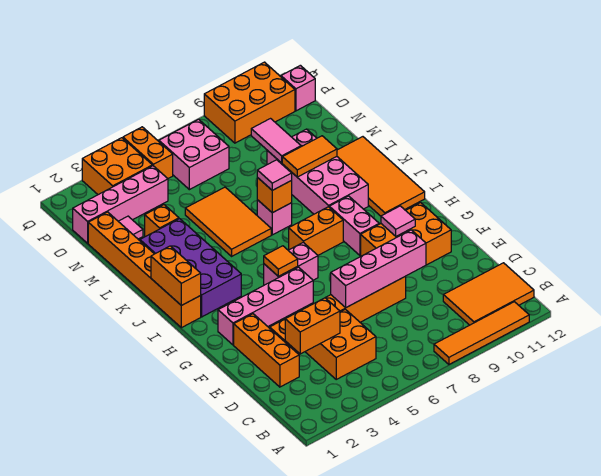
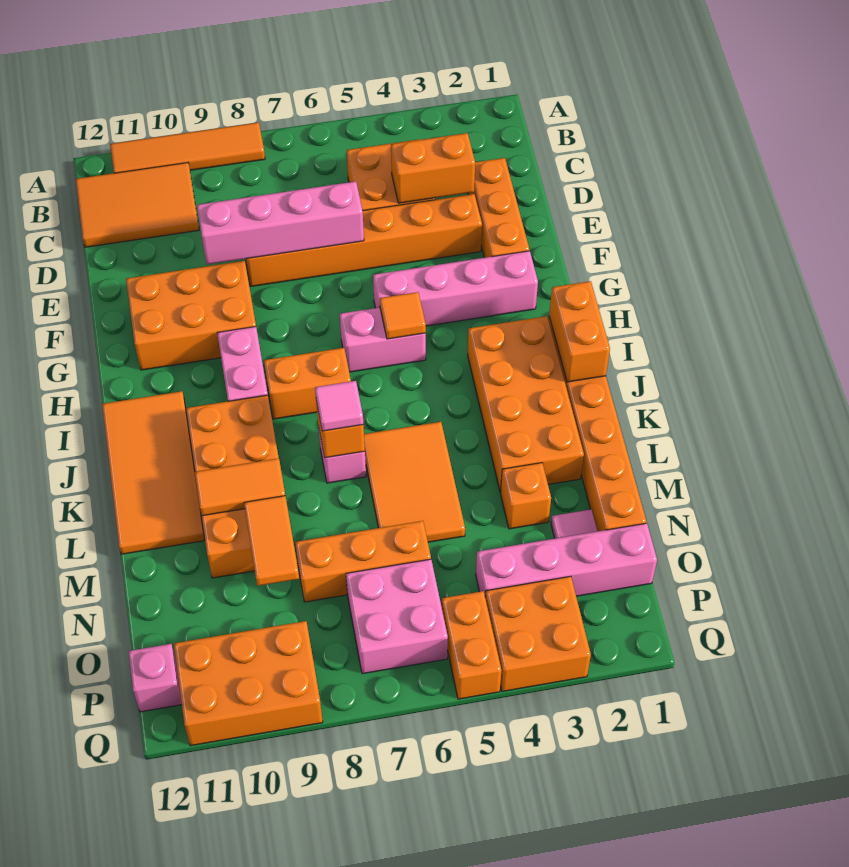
pink 1x1 tile [381,206,415,236] -> none
purple 2x4 brick [140,219,241,317] -> orange 2x4 brick [468,316,584,492]
pink 2x4 brick [267,129,368,214] -> orange 2x4 brick [186,395,279,578]
pink 1x2 tile [251,119,301,163] -> orange 1x2 tile [244,496,299,586]
none -> orange 1x3 brick [295,521,431,602]

